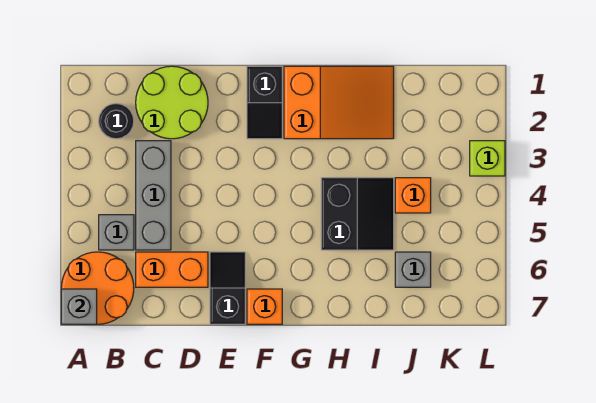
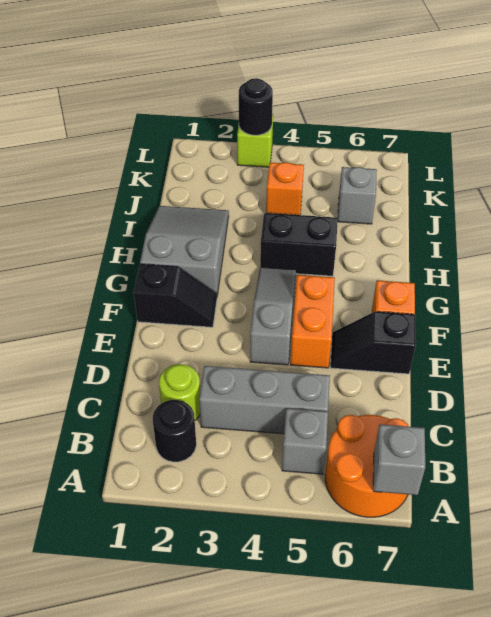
lime 2x2 round brick [136,66,208,139] -> lime 1x1 round brick [159,364,200,420]
orange 1x2 brick [136,252,208,287] -> orange 1x2 brick moved to [290,275,335,368]
none -> grey 1x3 slope [250,267,296,365]
orange 2x3 slope [284,66,394,139] -> grey 2x3 slope [140,206,229,295]
none -> black 1x1 round brick [239,78,273,135]

